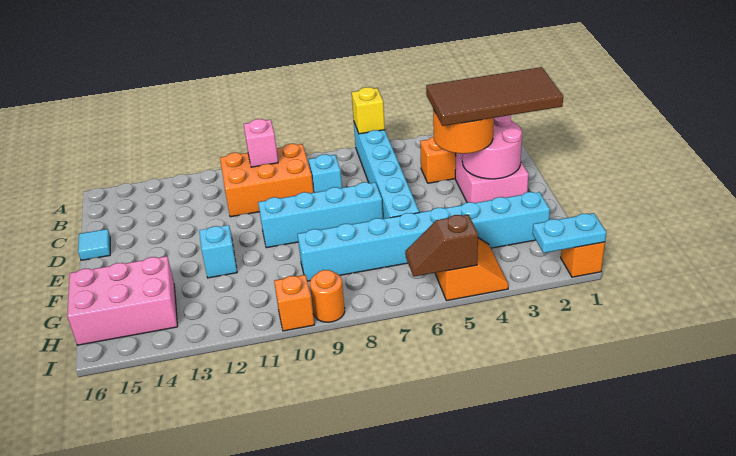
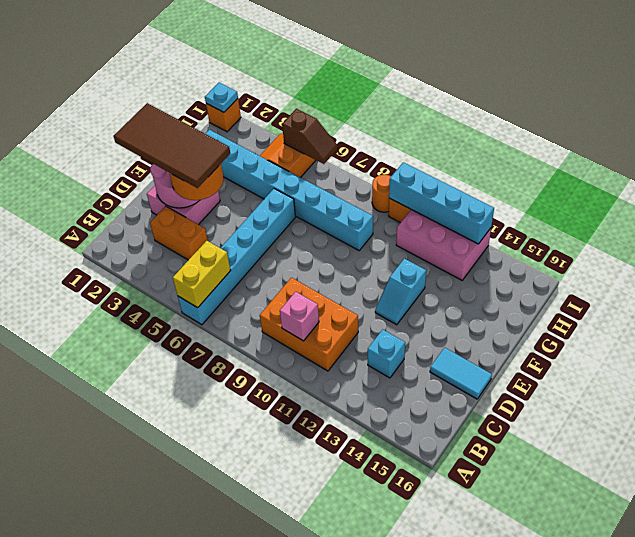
yellow 1x1 brick [352,87,385,134] -> yellow 1x2 brick [173,241,231,308]
cyan 1x1 brick [309,154,342,193] -> cyan 1x1 brick moved to [368,330,405,378]
cyan 1x1 tile [78,229,110,260] -> cyan 1x2 tile [430,348,492,399]
cyan 1x4 brick [258,182,383,248] -> cyan 1x4 brick moved to [389,162,494,244]
pink 2x3 brick [67,256,178,345] -> pink 2x3 brick moved to [396,210,491,280]
cyan 1x2 plate [533,213,606,253] -> cyan 1x1 plate [205,83,238,112]

